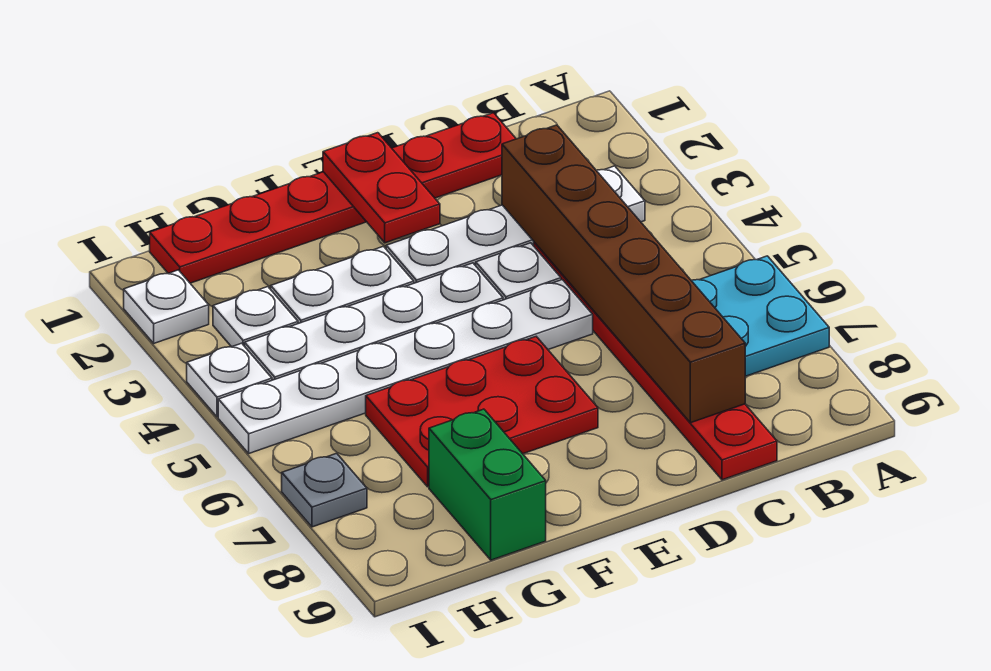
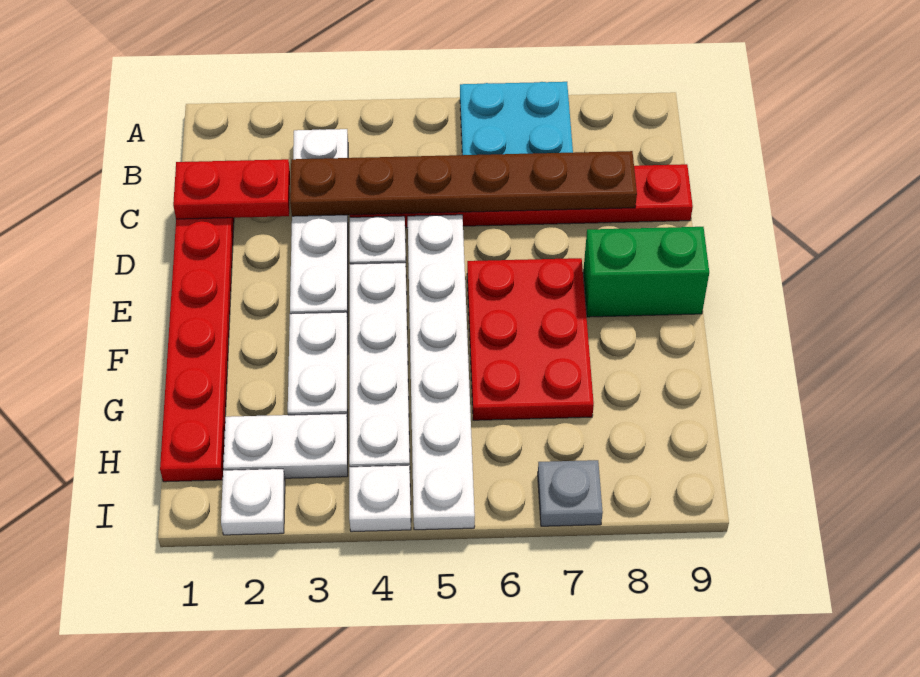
brown 1x6 brick [502,125,745,423] -> brown 1x6 plate [290,151,637,216]
red 1x2 plate [323,133,440,243] -> red 1x2 plate moved to [173,159,290,219]
green 1x2 brick [429,409,546,560] -> green 1x2 brick moved to [583,227,709,317]
white 1x1 plate [213,287,298,347] -> white 1x2 plate [223,413,348,478]

